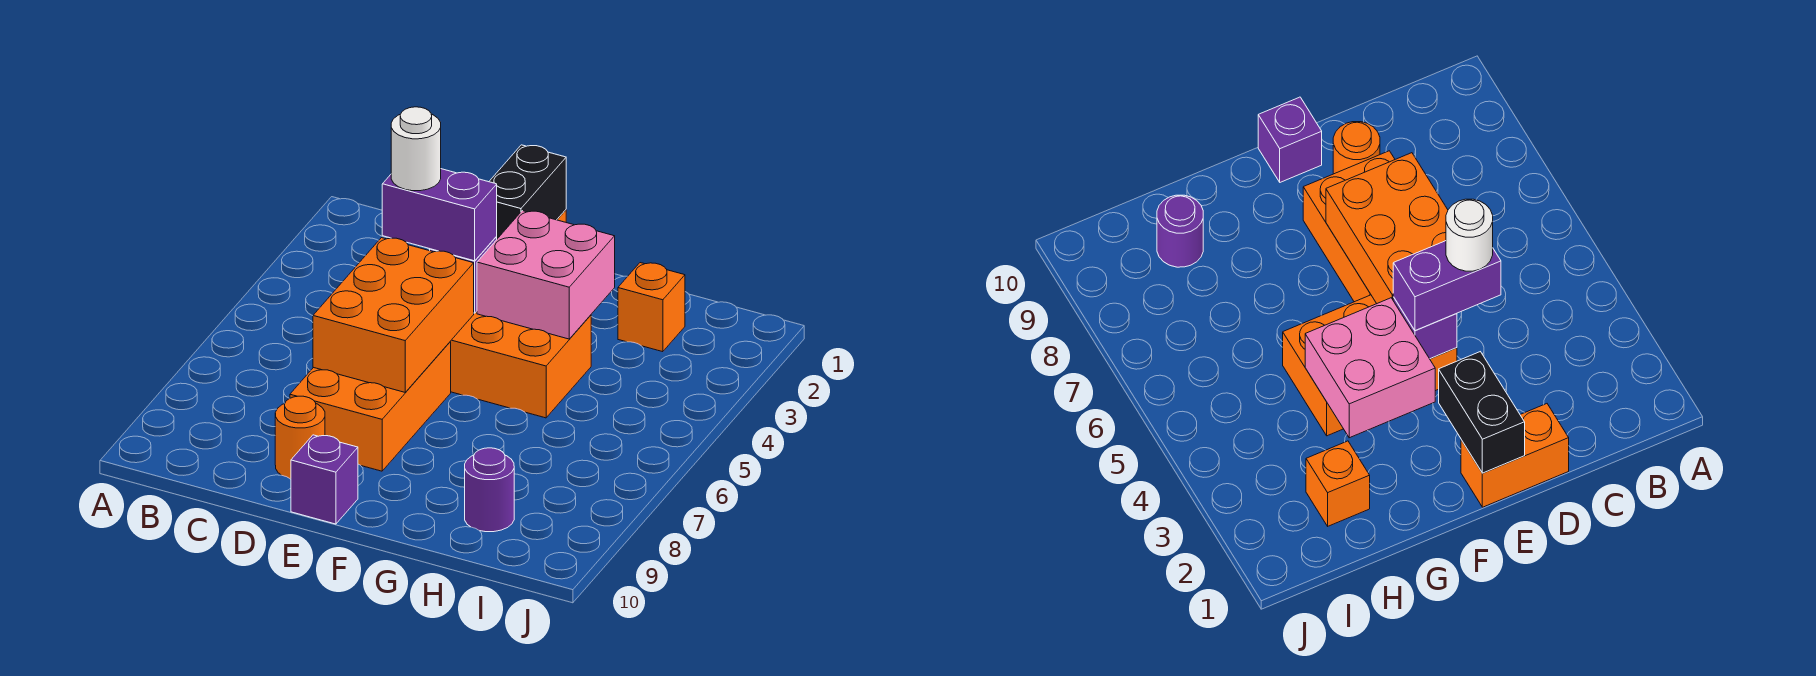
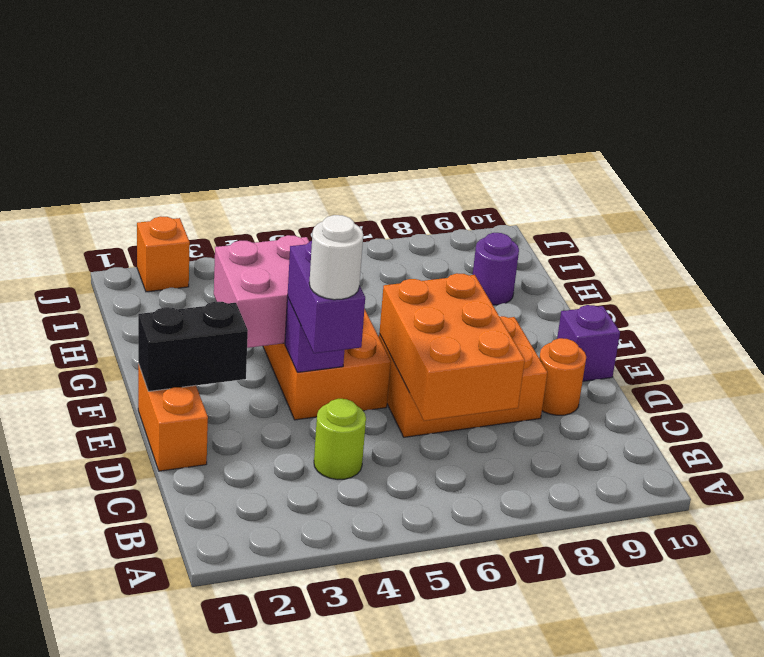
none -> lime 1x1 round brick [314,399,366,480]
orange 2x3 brick [313,238,474,392] -> orange 2x3 brick turned to [379,273,525,421]
orange 1x1 brick [618,263,685,352] -> orange 1x1 brick moved to [137,216,190,292]

